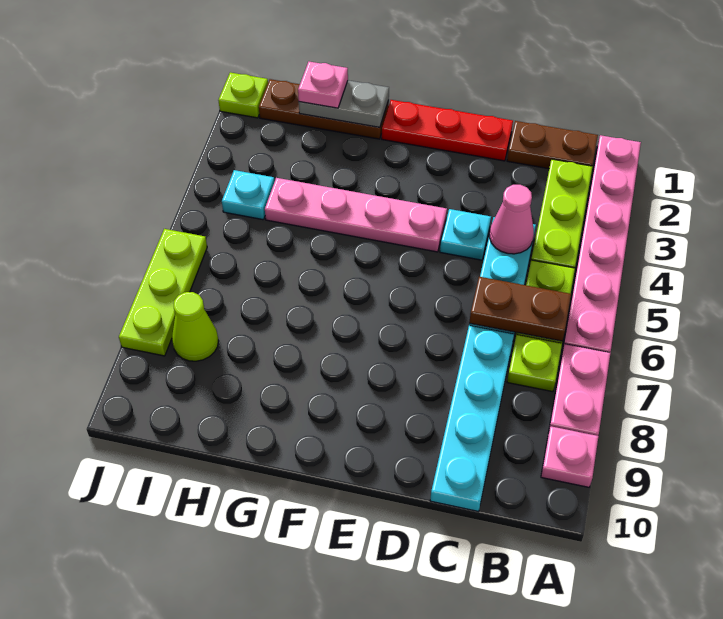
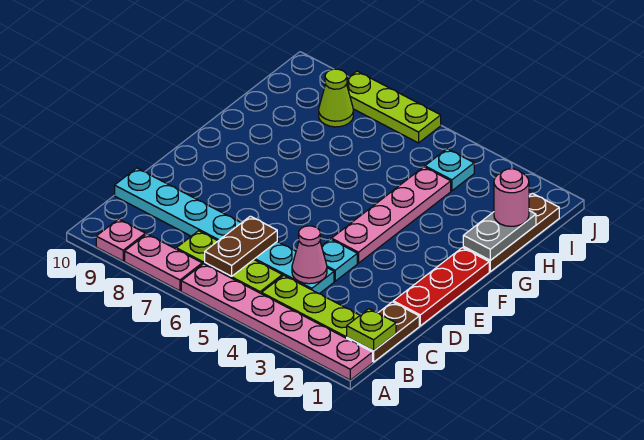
pink 1x1 plate [298,62,348,108] -> pink 1x1 round brick [494,169,529,226]
lime 1x1 plate [218,72,268,118] -> lime 1x1 plate moved to [347,309,396,351]

